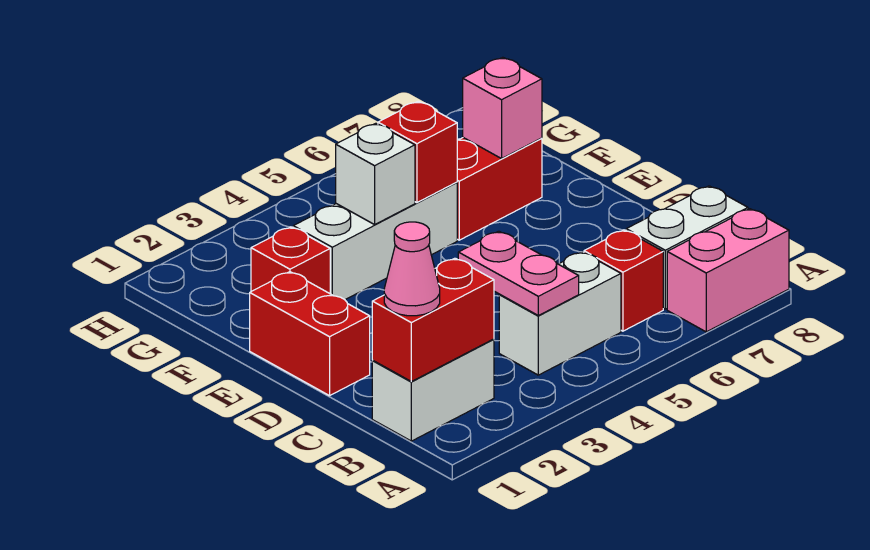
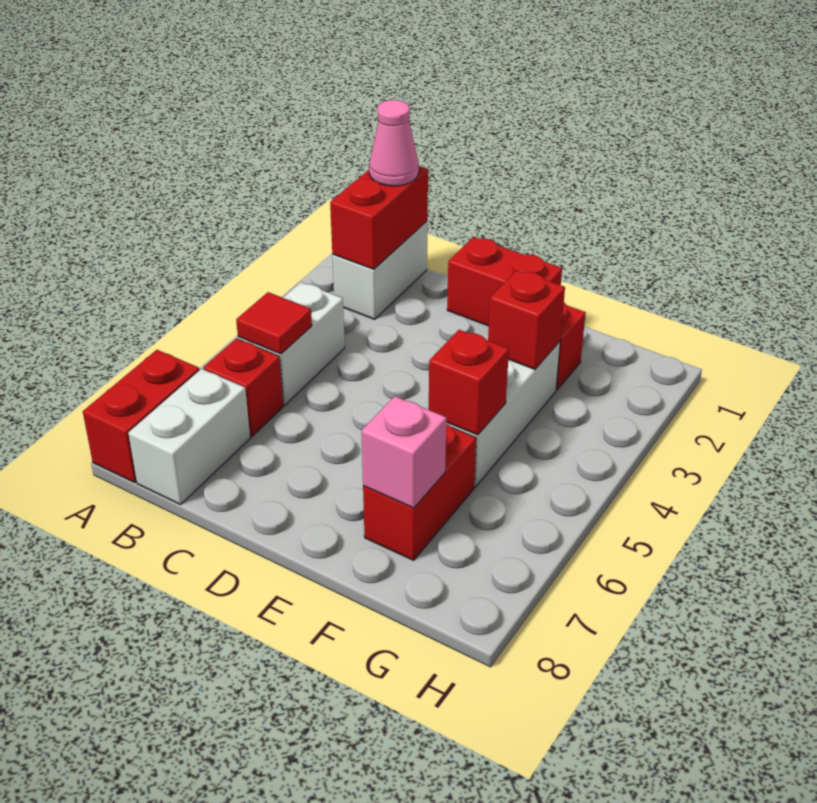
pink 1x2 brick [667,209,789,332] -> red 1x2 brick [83,350,200,483]
pink 1x2 plate [458,231,579,316] -> none
none -> red 1x1 tile [236,292,312,354]
none -> red 1x1 brick [488,270,565,369]
white 1x1 brick [336,123,415,225] -> none

